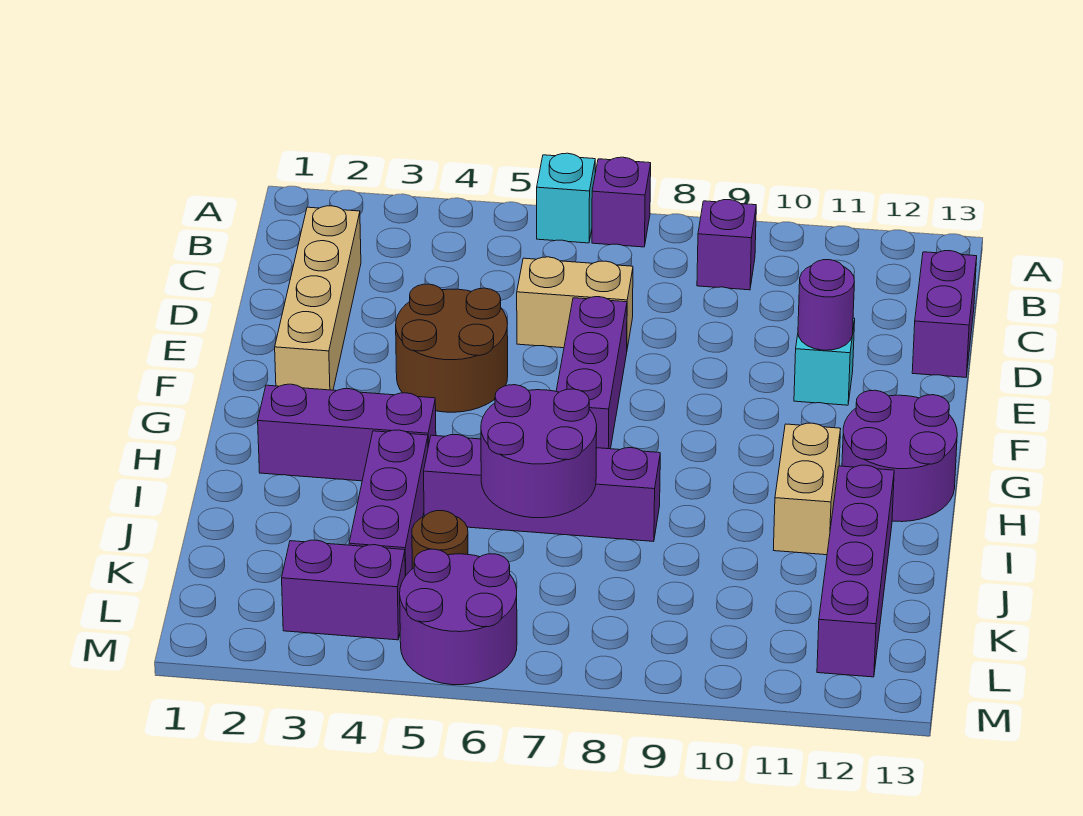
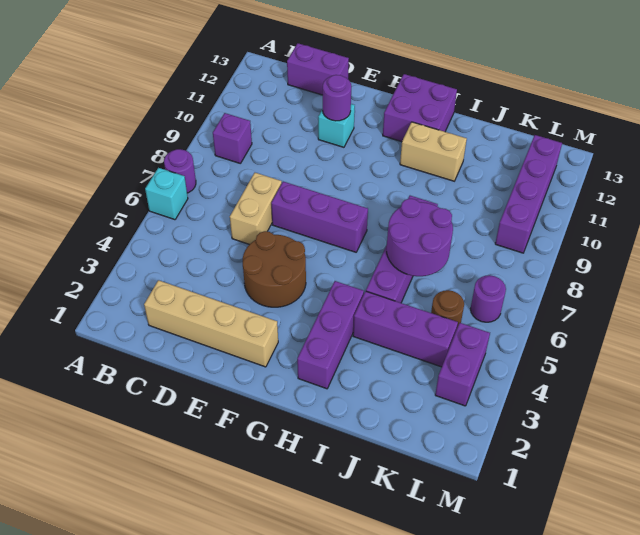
purple 1x1 brick [592,157,651,247] -> purple 1x1 round brick [164,149,196,193]
purple 2x2 round brick [842,390,957,522] -> purple 2x2 brick [383,74,457,142]
purple 1x4 brick [817,465,894,677] -> purple 1x4 brick turned to [495,135,562,253]
purple 2x2 round brick [400,549,517,685] -> purple 1x1 round brick [470,275,506,322]

